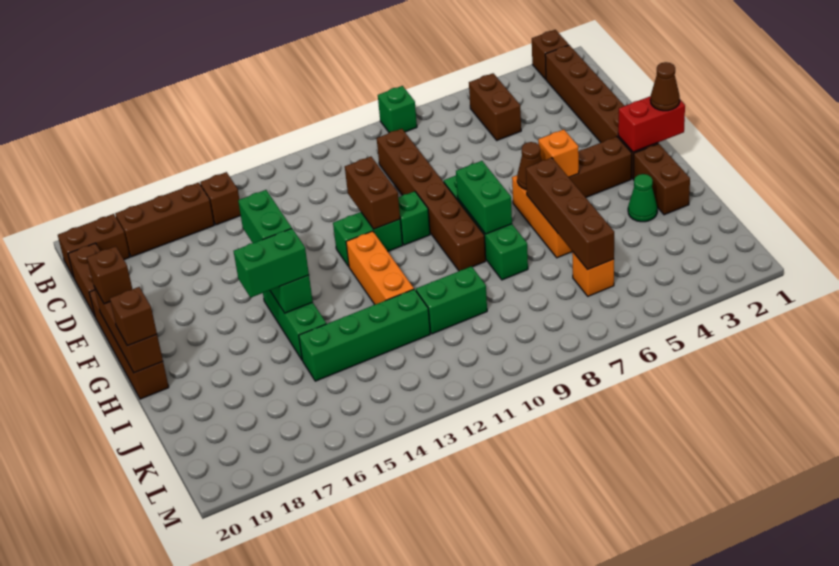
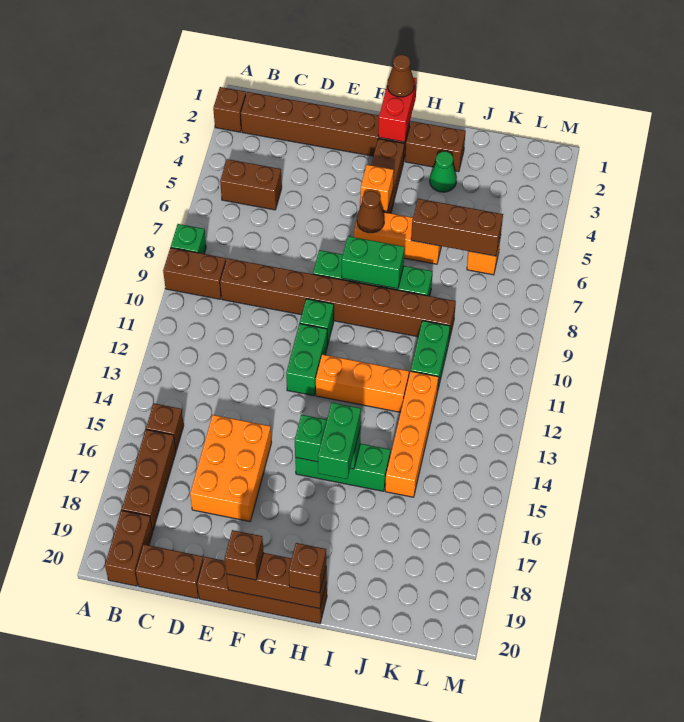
brown 1x6 brick [377,129,486,271] -> brown 1x8 brick [220,258,456,340]
none -> orange 2x3 brick [190,415,272,521]
brown 1x2 brick [345,157,400,229] -> brown 1x2 brick moved to [163,248,226,299]
green 1x2 brick [238,190,292,243] -> none
brown 1x4 brick [526,158,614,270] -> brown 1x3 brick [411,199,503,256]
green 1x4 brick [299,289,430,381] -> orange 1x4 brick [385,371,439,497]

